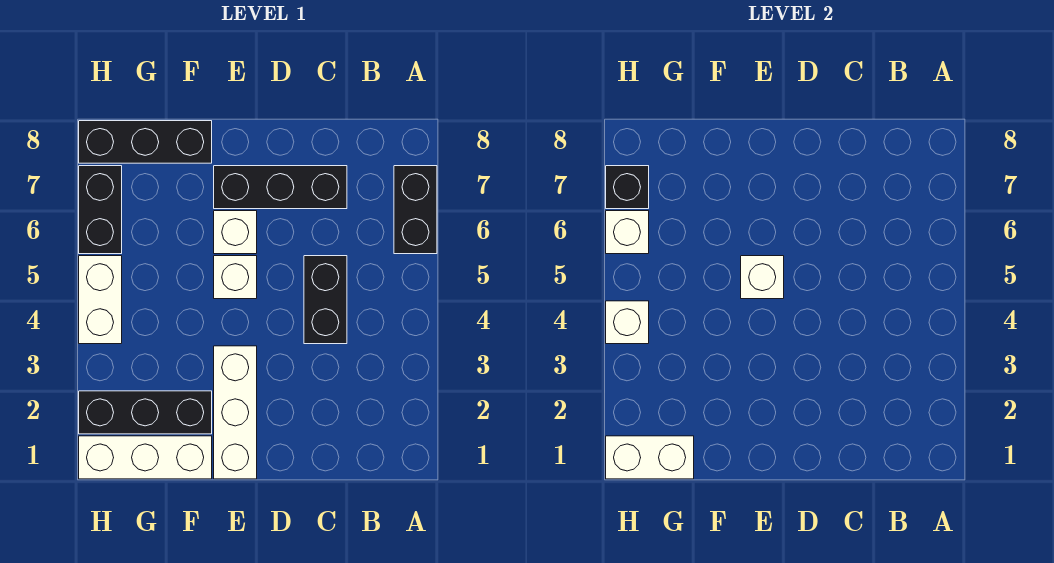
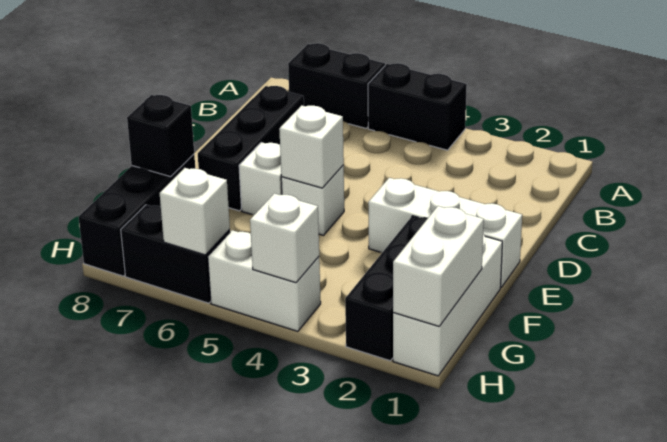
black 1x2 brick [304,256,347,344] -> black 1x2 brick moved to [368,63,467,150]
black 1x1 brick [606,166,649,209] -> black 1x1 brick moved to [127,95,194,177]

